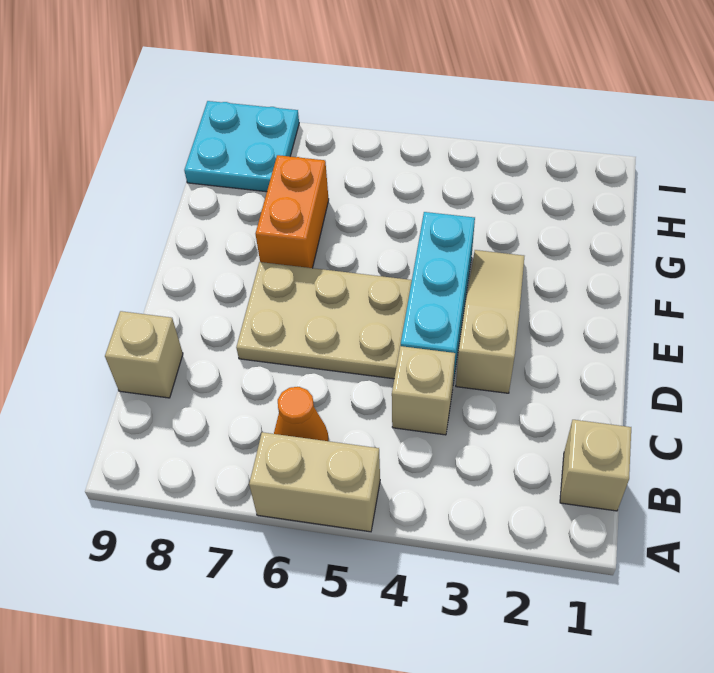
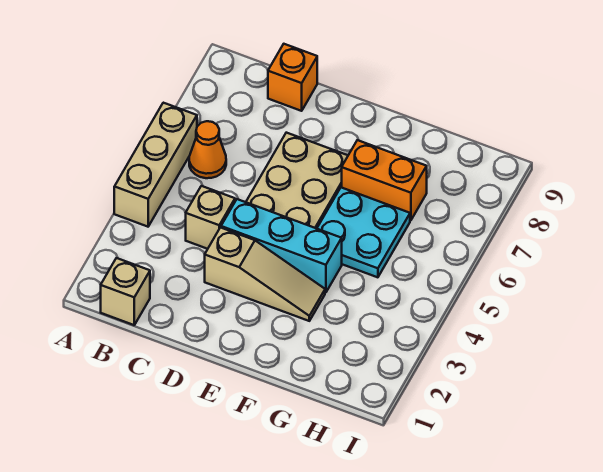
tan 1x2 brick [249,432,380,532] -> tan 1x3 brick [114,103,197,227]
tan 1x1 brick [105,311,183,398] -> orange 1x1 brick [268,44,317,111]
cyan 2x2 plate [184,101,299,192] -> cyan 2x2 plate moved to [317,187,410,277]

